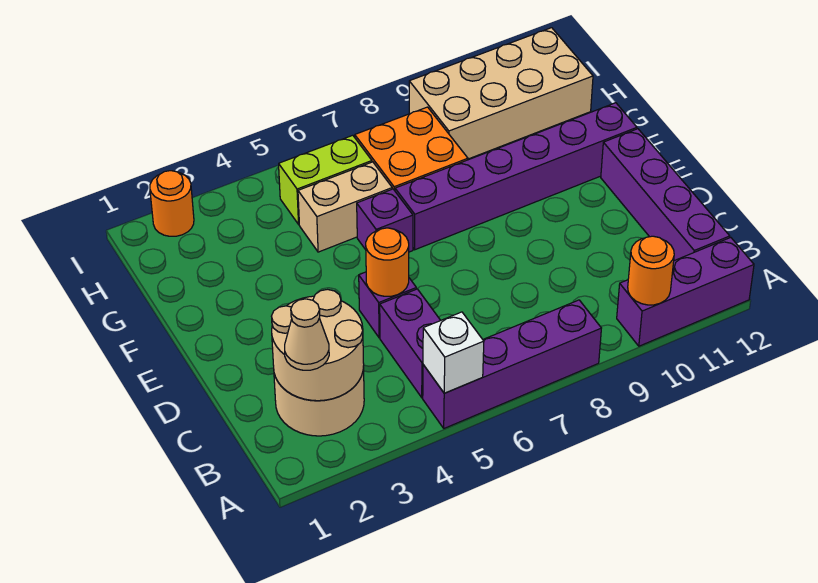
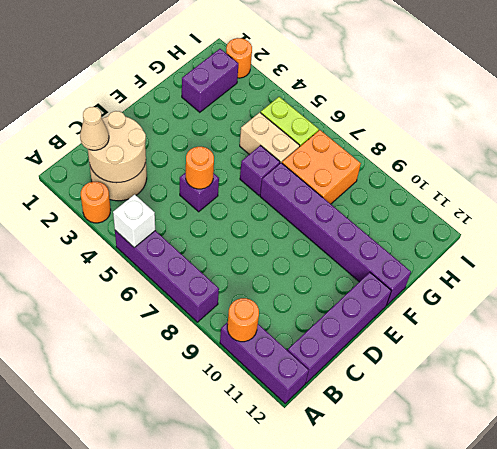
none -> orange 1x1 round brick [81,182,111,223]
purple 1x2 brick [380,289,441,398] -> purple 1x2 brick moved to [182,49,238,112]
tan 2x4 brick [409,28,593,159] -> none

